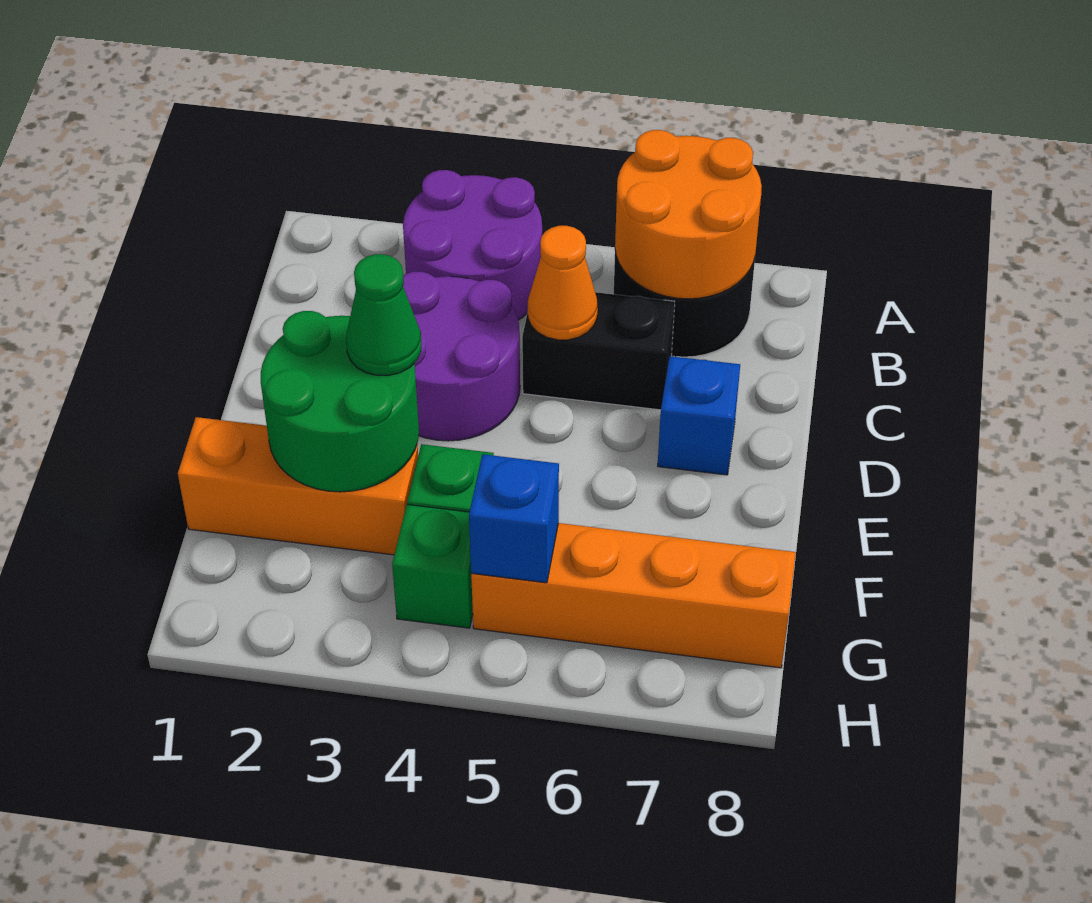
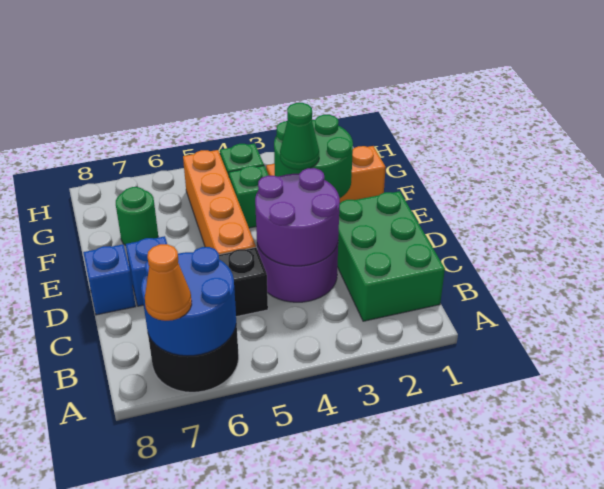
purple 2x2 round brick [403,170,542,320] -> purple 2x2 round brick moved to [255,168,340,266]
orange 2x2 round brick [615,130,762,299] -> blue 2x2 round brick [141,247,236,356]
none -> green 2x3 brick [337,191,445,321]
orange 1x1 cone [528,226,598,340] -> orange 1x1 cone moved to [145,244,192,321]
none -> green 1x1 round brick [116,187,158,246]
orange 1x4 brick [471,523,796,668] -> orange 1x4 brick turned to [183,150,256,255]
blue 1x1 brick [469,454,559,583] -> blue 1x1 brick moved to [83,244,136,315]

